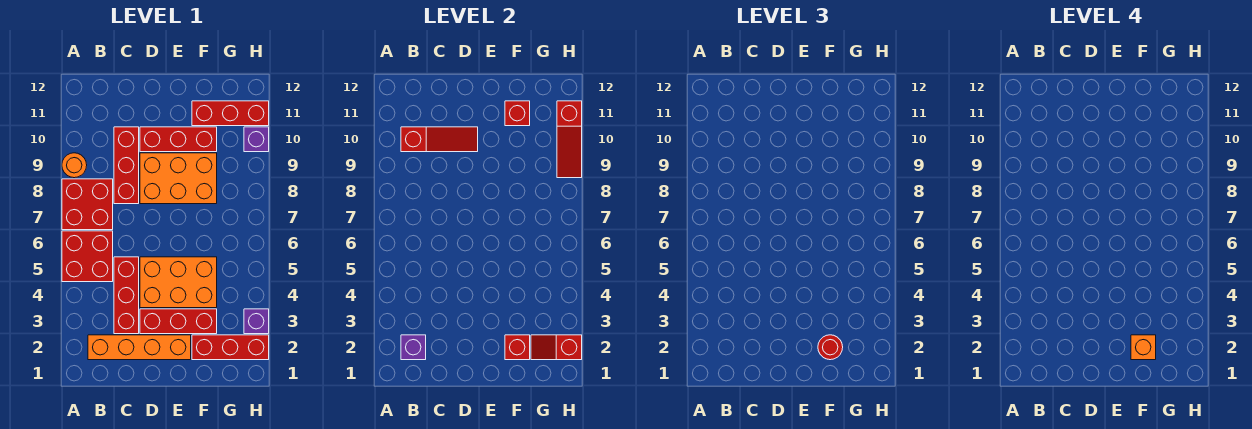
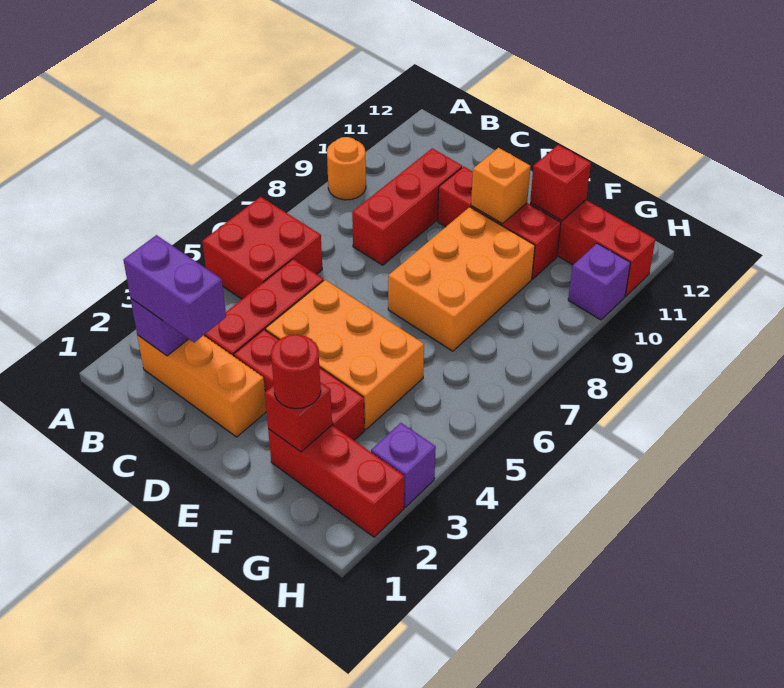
red 2x2 brick [62,179,113,230] -> none
orange 1x4 brick [88,335,191,360] -> orange 1x3 brick [137,335,266,437]
none -> purple 1x2 brick [123,235,226,342]
red 1x3 slope [401,127,478,152] -> none
orange 2x3 brick [140,153,217,204] -> orange 2x3 brick turned to [388,207,535,351]
orange 1x1 brick [1131,335,1156,360] -> orange 1x1 brick moved to [471,148,531,224]
red 1x2 slope [531,335,582,360] -> none
red 1x3 slope [557,101,582,178] -> none

